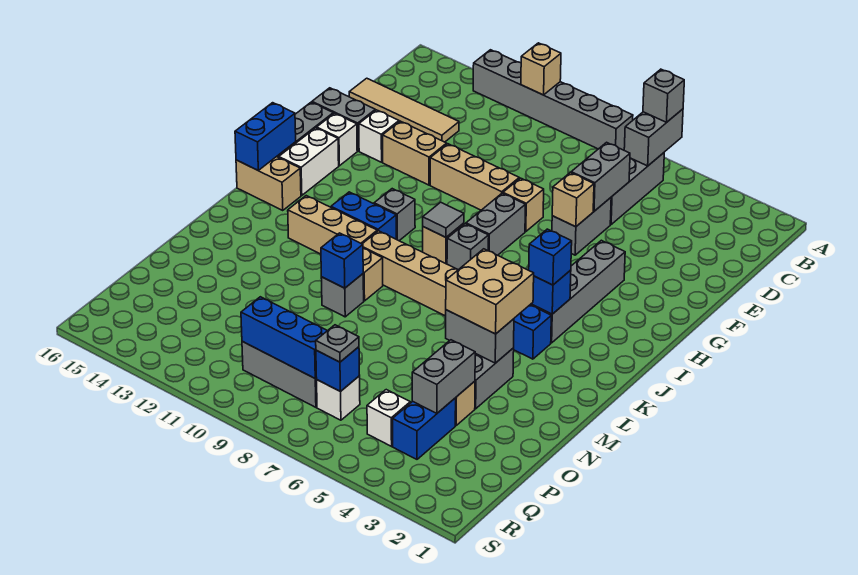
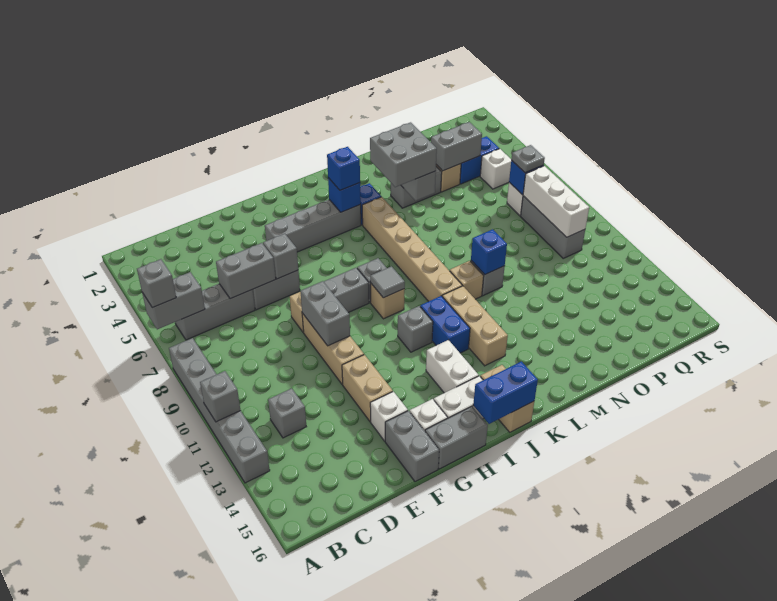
tan 1x1 brick [521,43,561,95] -> grey 1x1 brick [200,371,241,422]
none -> grey 1x1 brick [268,388,306,438]
tan 1x4 tile [349,78,459,142] -> none
tan 1x1 brick [552,173,594,227] -> grey 1x1 brick [263,234,298,279]
none -> grey 1x2 brick [300,281,350,346]
none -> white 1x2 brick [426,340,479,393]
tan 2x2 brick [446,249,534,334] -> grey 2x2 brick [370,122,437,187]
blue 1x3 brick [241,297,327,378] -> white 1x3 brick [523,166,589,237]

